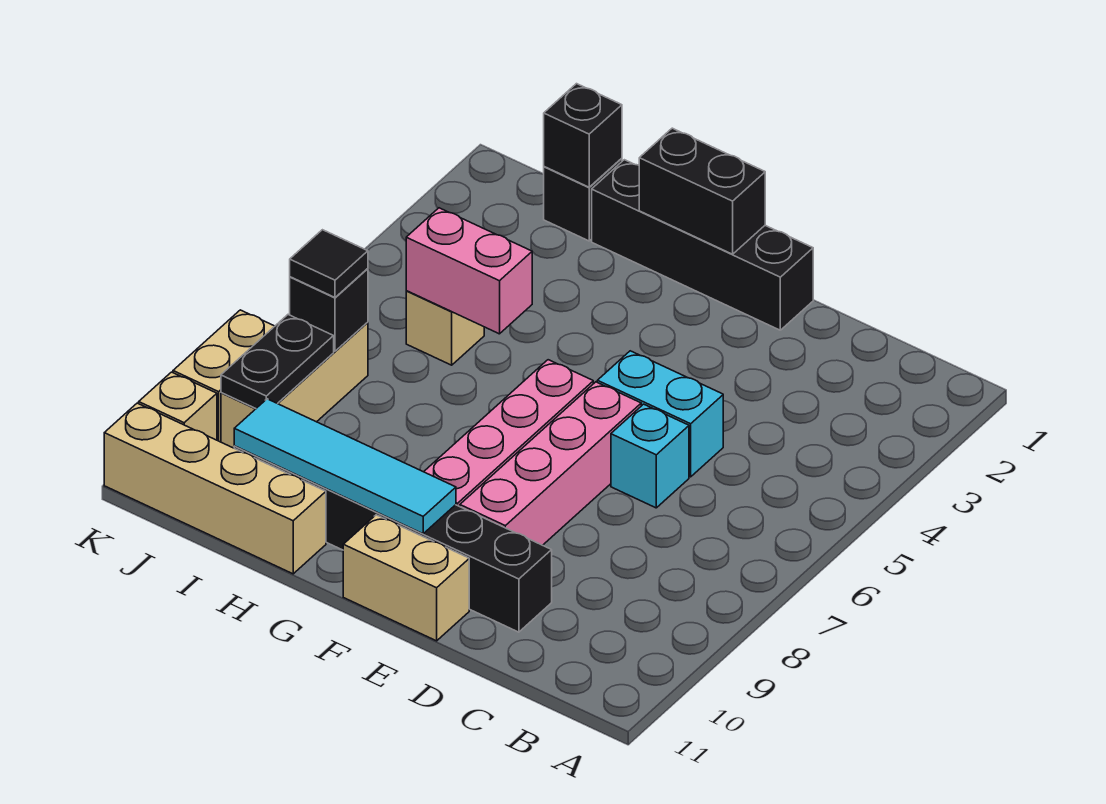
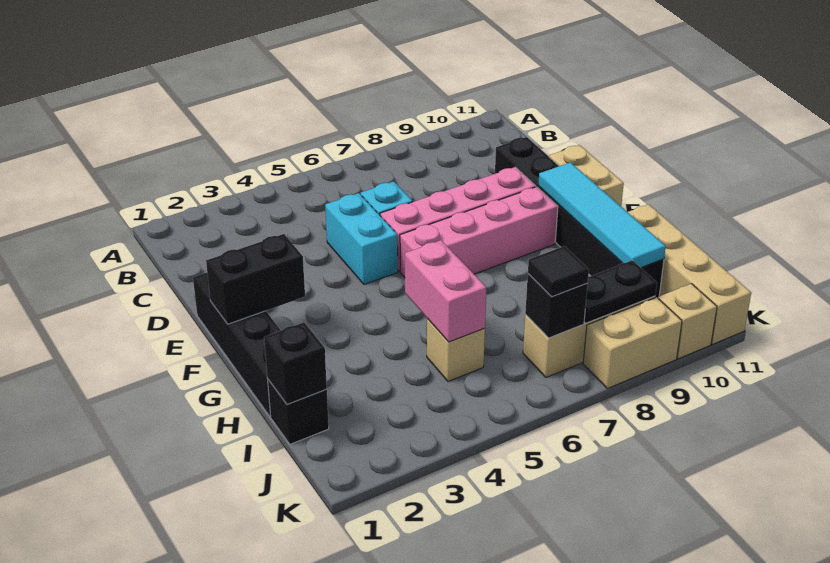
black 1x2 brick [639,128,765,254] -> black 1x2 brick turned to [206,234,305,324]

